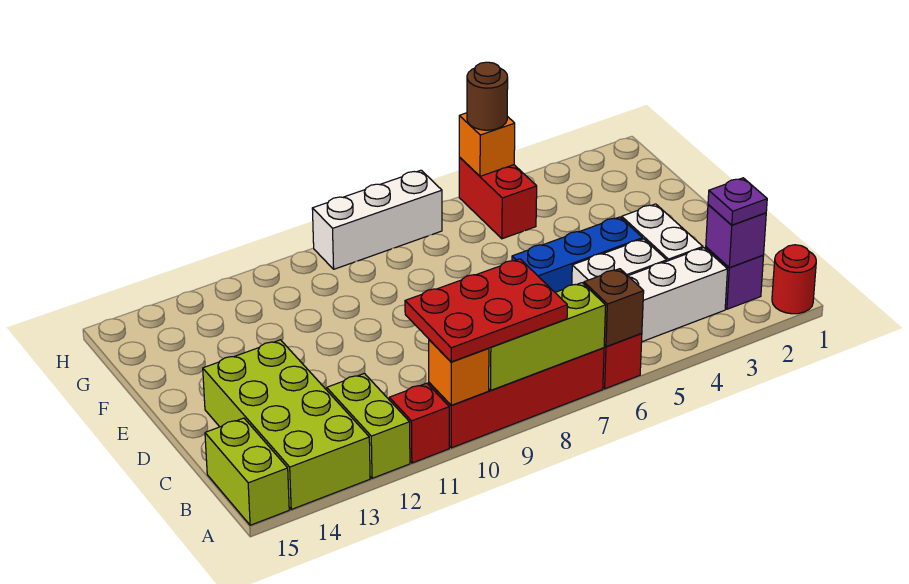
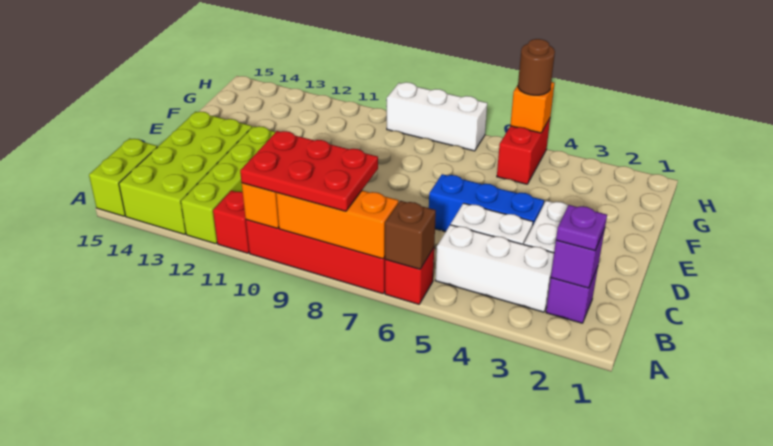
red 1x1 round brick [772,245,816,314] -> none
lime 1x3 brick [489,283,606,390] -> orange 1x3 brick [276,191,399,259]
lime 1x2 brick [327,374,410,478] -> lime 1x4 brick [181,126,275,244]

